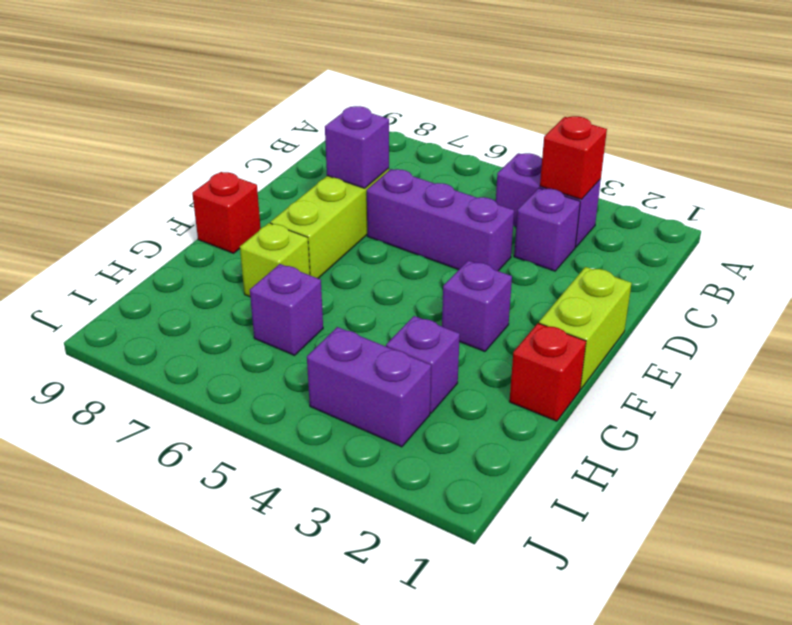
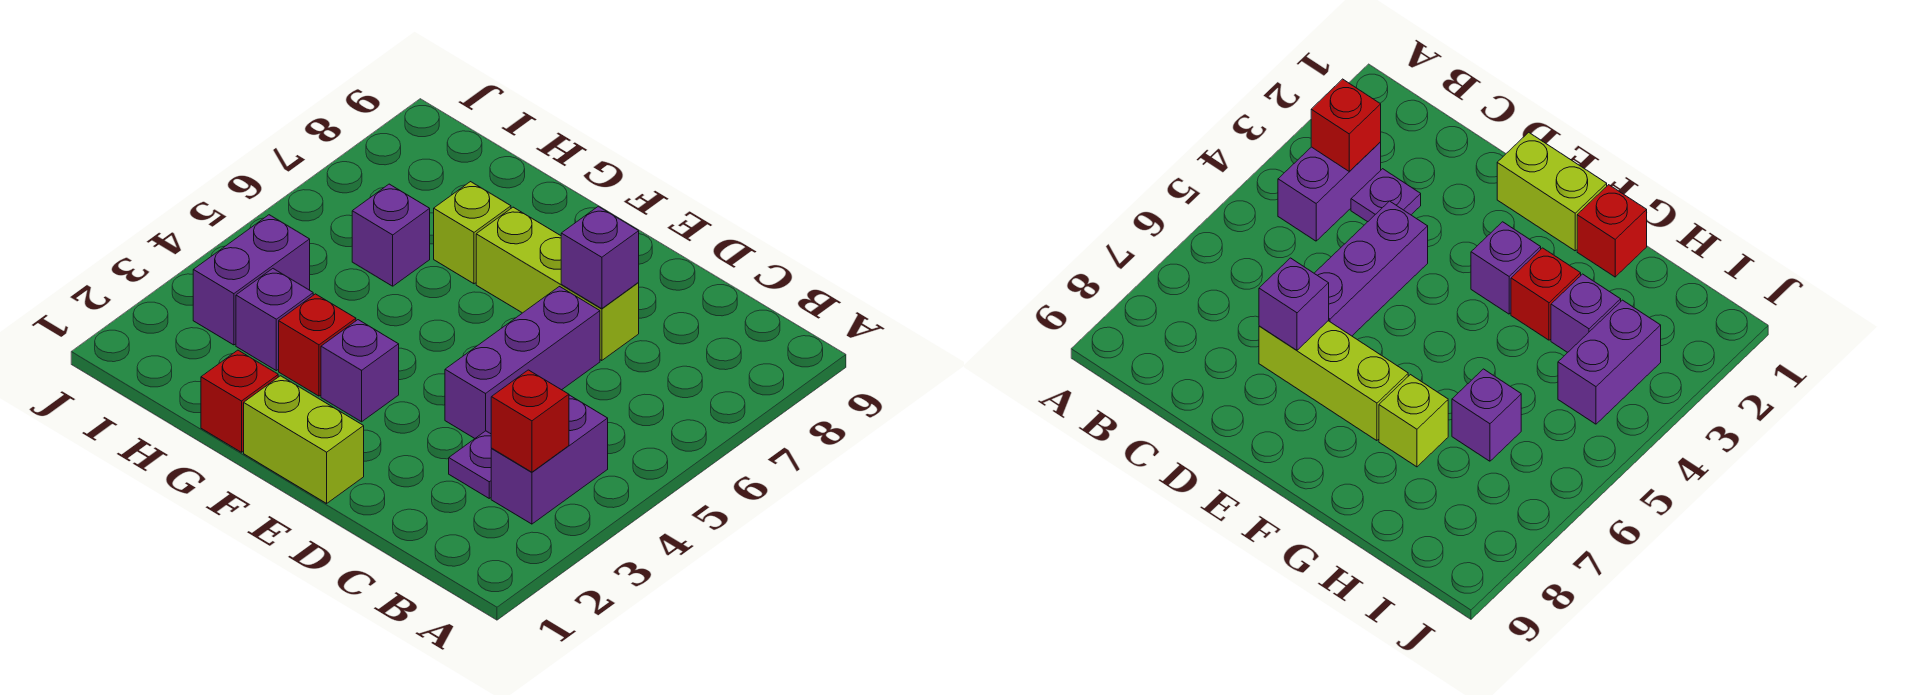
purple 1x1 brick [514,188,580,271] -> purple 1x1 plate [449,431,492,498]
red 1x1 brick [192,172,261,253] -> red 1x1 brick moved to [279,294,356,396]

